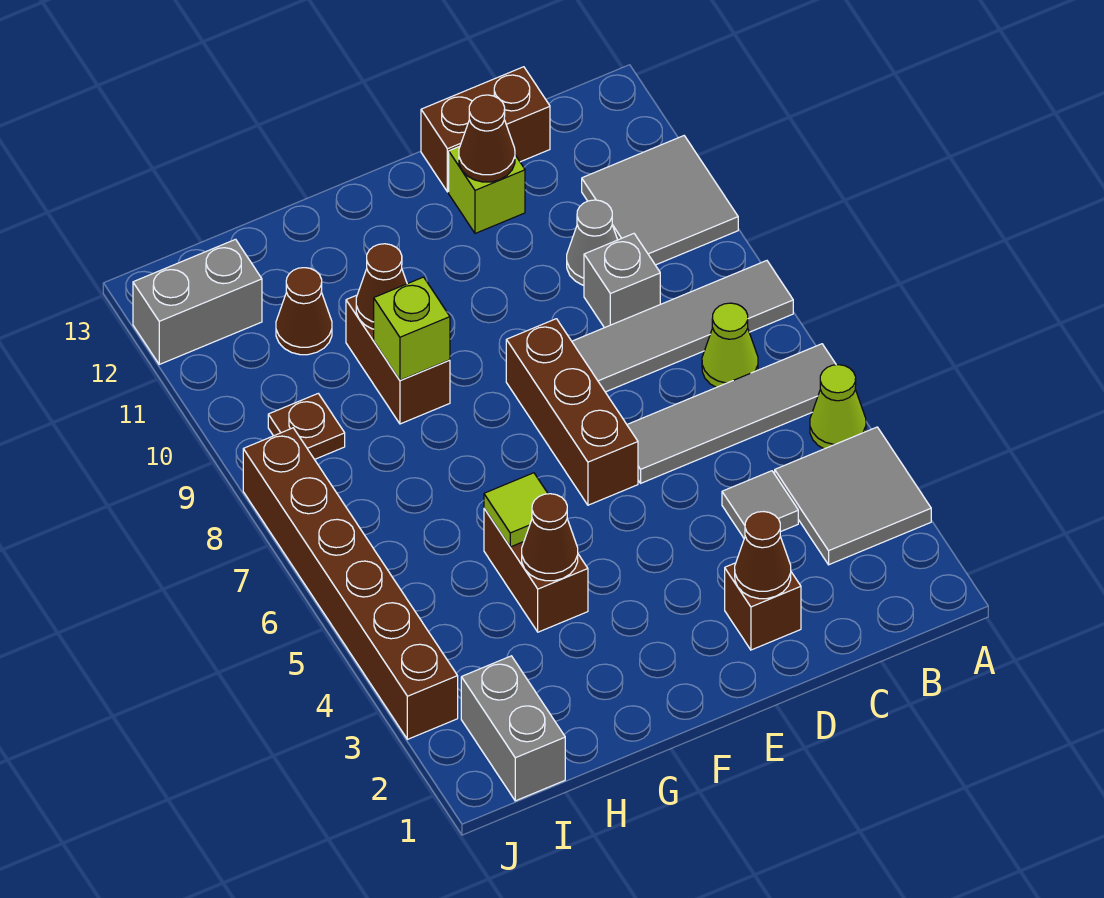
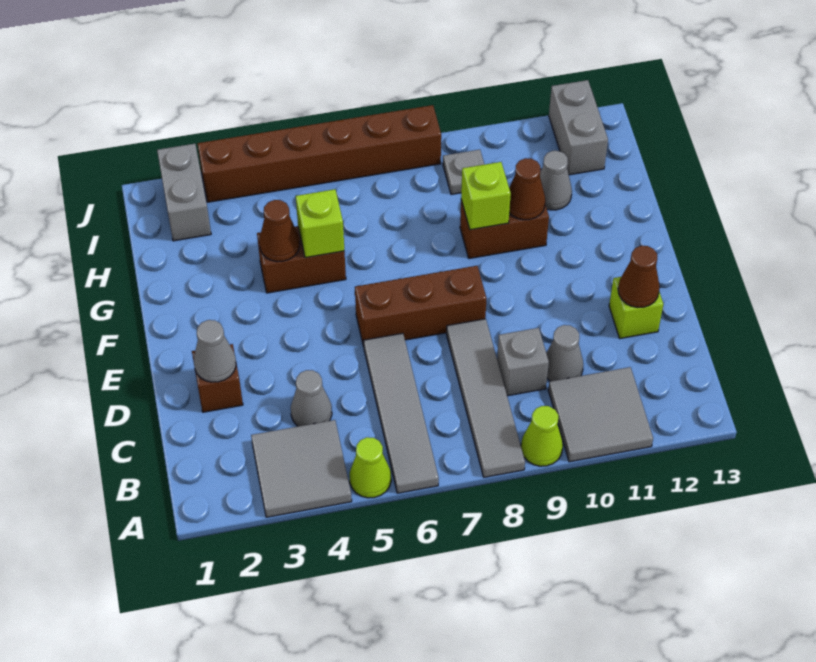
lime 1x1 cone [702,303,758,387] -> lime 1x1 cone moved to [521,406,563,466]
grey 1x1 tile [722,471,798,538] -> grey 1x1 cone [291,370,332,426]
brown 1x2 brick [421,67,550,192] -> none
brown 1x1 cone [735,512,791,599] -> grey 1x1 cone [194,320,236,382]
lime 1x1 tile [484,473,548,547] -> lime 1x1 brick [296,189,344,258]
brown 1x1 cone [276,268,332,355] -> grey 1x1 cone [540,151,572,210]
grey 1x2 brick [461,656,565,801] -> grey 1x2 brick turned to [157,144,211,241]
brown 1x1 plate [268,394,345,459] -> grey 1x1 plate [443,150,485,195]

